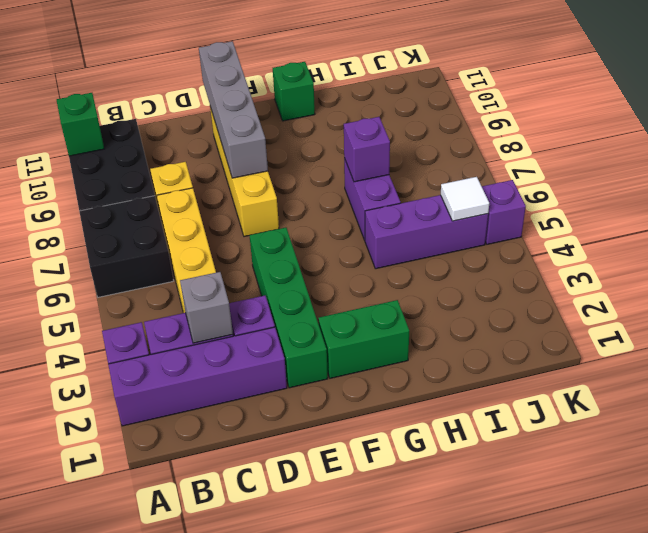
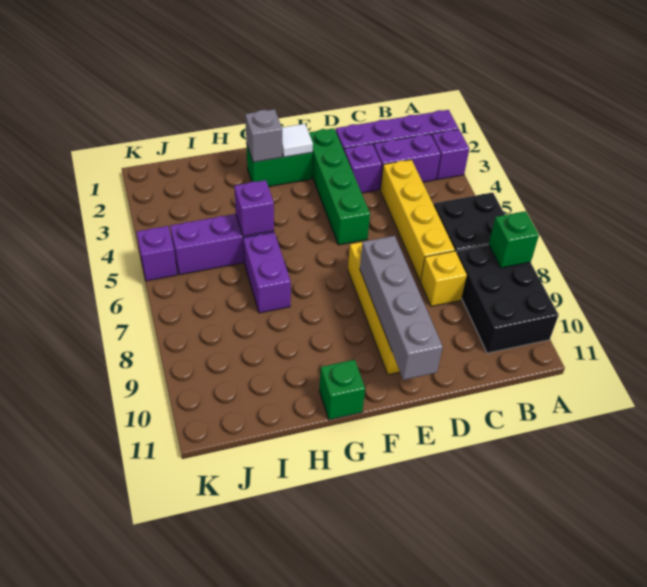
green 1x1 brick [57,93,104,156] -> green 1x1 brick moved to [489,211,539,268]
grey 1x1 brick [180,272,233,343] -> grey 1x1 brick moved to [245,109,282,162]
purple 1x1 brick [344,117,390,182] -> purple 1x1 brick moved to [234,180,274,236]
white 1x1 tile [441,177,489,221] -> white 1x1 tile moved to [282,124,313,157]

